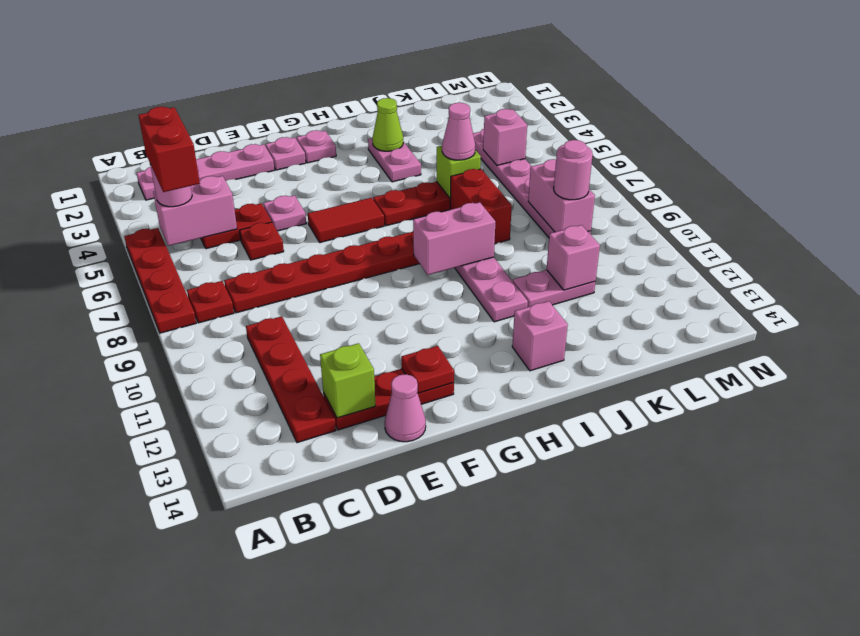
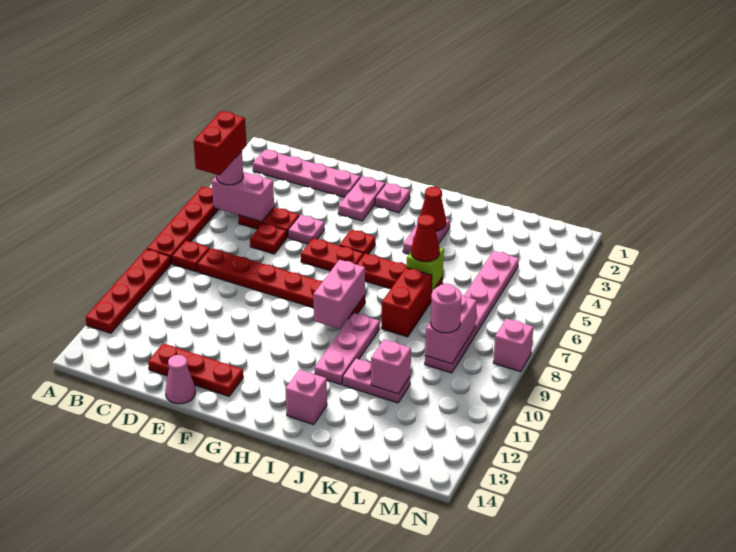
red 1x4 plate [246,316,336,443] -> red 1x4 plate moved to [85,249,171,333]
lime 1x1 brick [320,343,376,418] -> none
pink 1x1 plate [266,137,306,170] -> pink 1x2 plate [338,176,385,221]
red 1x2 tile [308,198,384,243] -> red 1x2 plate [301,238,363,271]
red 1x1 plate [401,346,454,393] -> red 1x1 plate moved to [339,230,375,255]
pink 1x2 brick [413,202,496,275] -> pink 1x2 brick turned to [314,260,365,329]
lime 1x1 cone [372,98,403,151] -> red 1x1 cone [420,187,446,231]
pink 1x1 cone [442,103,475,160] -> red 1x1 cone [411,214,440,262]
pink 1x1 brick [483,109,527,165] -> pink 1x1 brick moved to [493,319,533,372]

